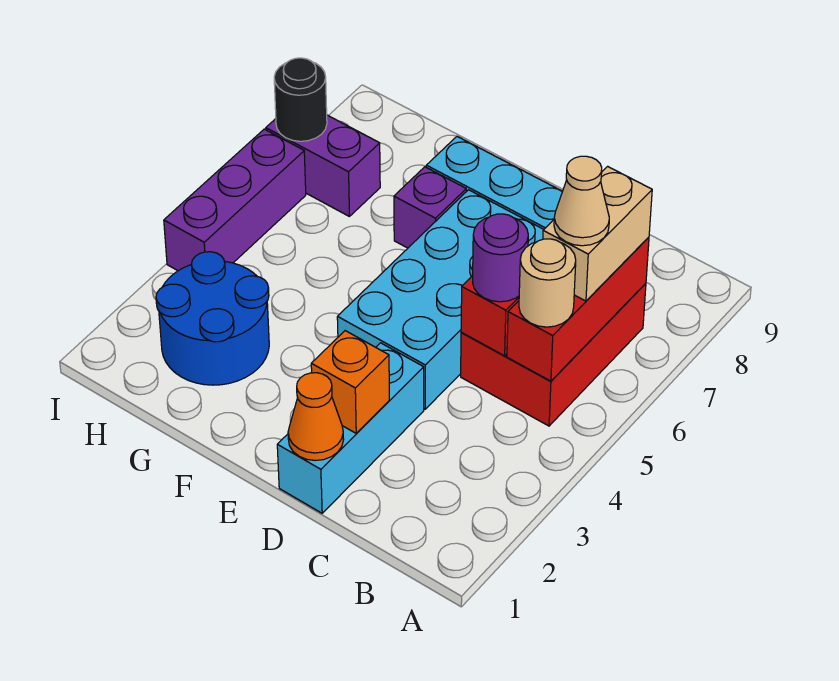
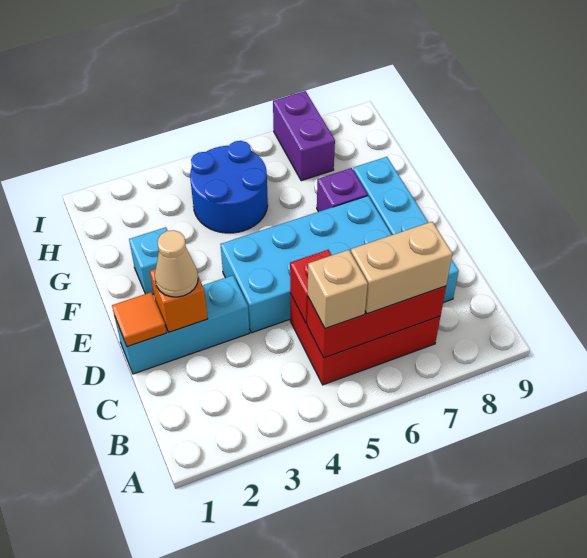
tan 1x1 round brick [519,239,576,327] -> tan 1x1 brick [308,250,368,329]
tan 1x1 cone [554,156,609,246] -> tan 1x1 cone moved to [155,230,198,297]
purple 1x1 round brick [473,214,528,302] -> none
orange 1x1 cone [288,373,344,460] -> orange 1x1 tile [112,292,166,347]
none -> cyan 1x1 brick [129,227,168,294]
blue 2x2 round brick [156,252,269,385] -> blue 2x2 round brick moved to [190,141,268,233]
purple 1x3 brick [164,129,306,271] -> none
black 1x1 round brick [274,58,327,141] -> none

